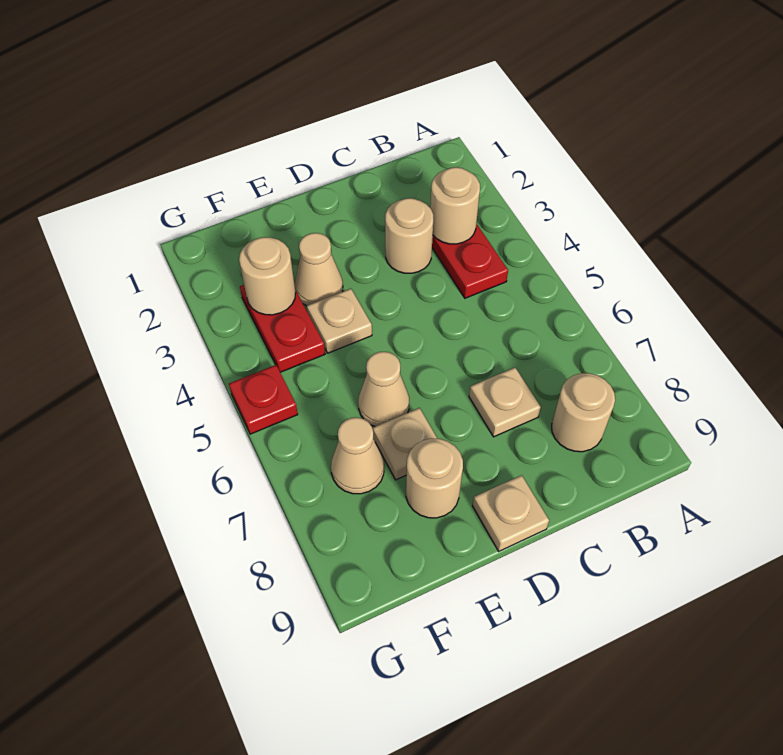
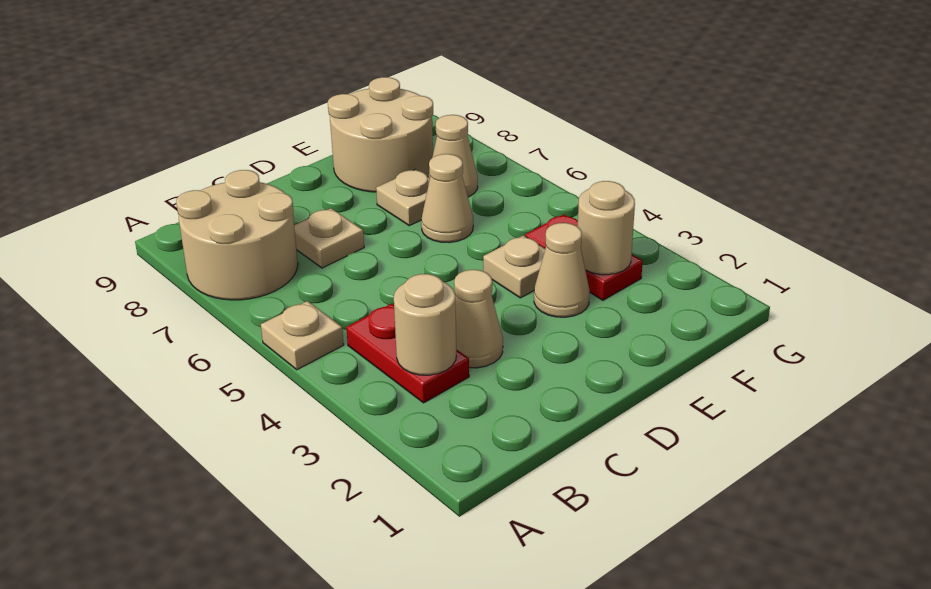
tan 1x1 round brick [552,373,615,452] -> tan 2x2 round brick [176,170,298,300]
tan 1x1 round brick [385,198,433,273] -> tan 1x1 cone [454,270,503,368]
tan 1x1 plate [472,475,549,551] -> tan 1x1 plate moved to [261,301,344,370]
tan 1x1 round brick [406,438,463,518] -> tan 2x2 round brick [328,77,433,192]
red 1x1 plate [229,365,298,434] -> none

